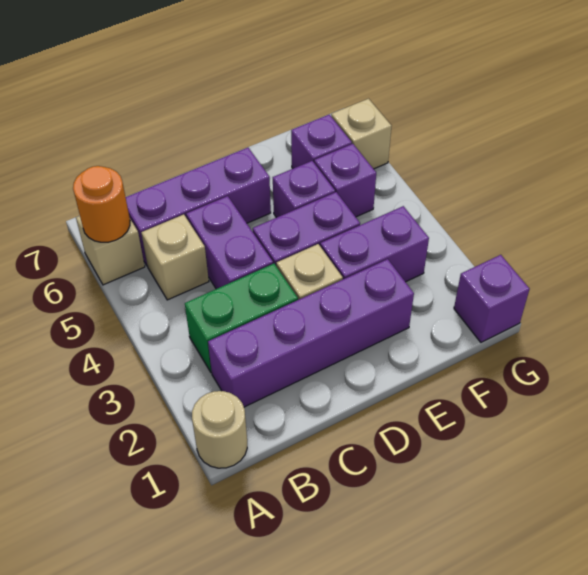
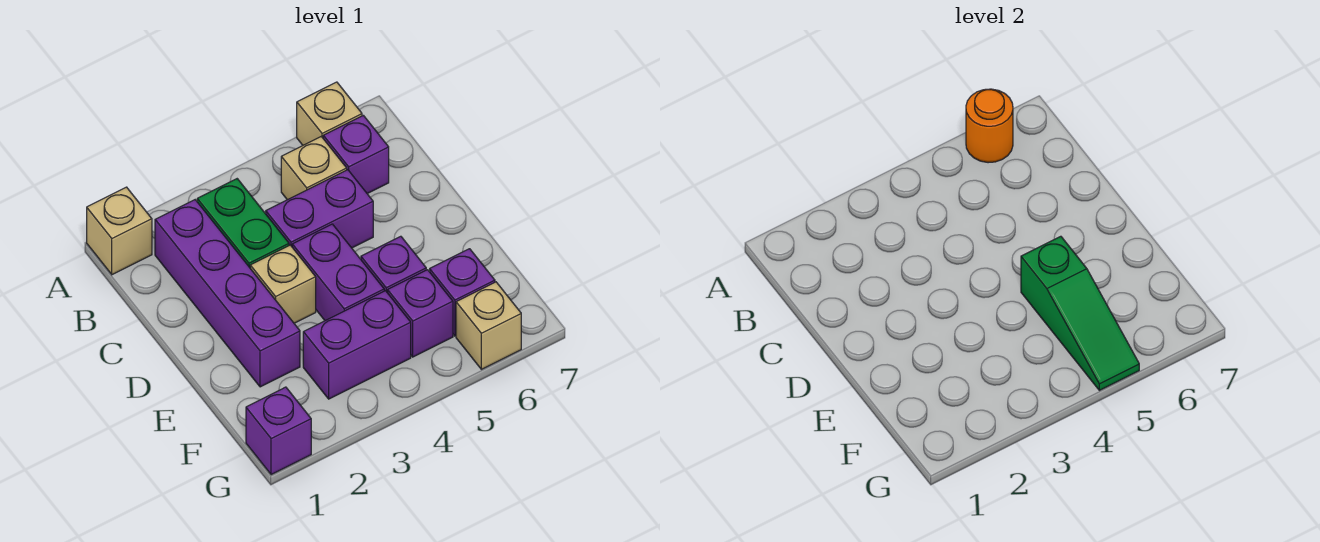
tan 1x1 round brick [192,391,247,468] -> tan 1x1 brick [87,187,152,275]
purple 1x3 brick [126,148,271,265] -> purple 1x1 brick [323,115,389,194]
purple 1x2 brick [320,206,429,282] -> purple 1x2 brick turned to [303,291,411,399]
none -> green 1x3 slope [1021,236,1139,390]

